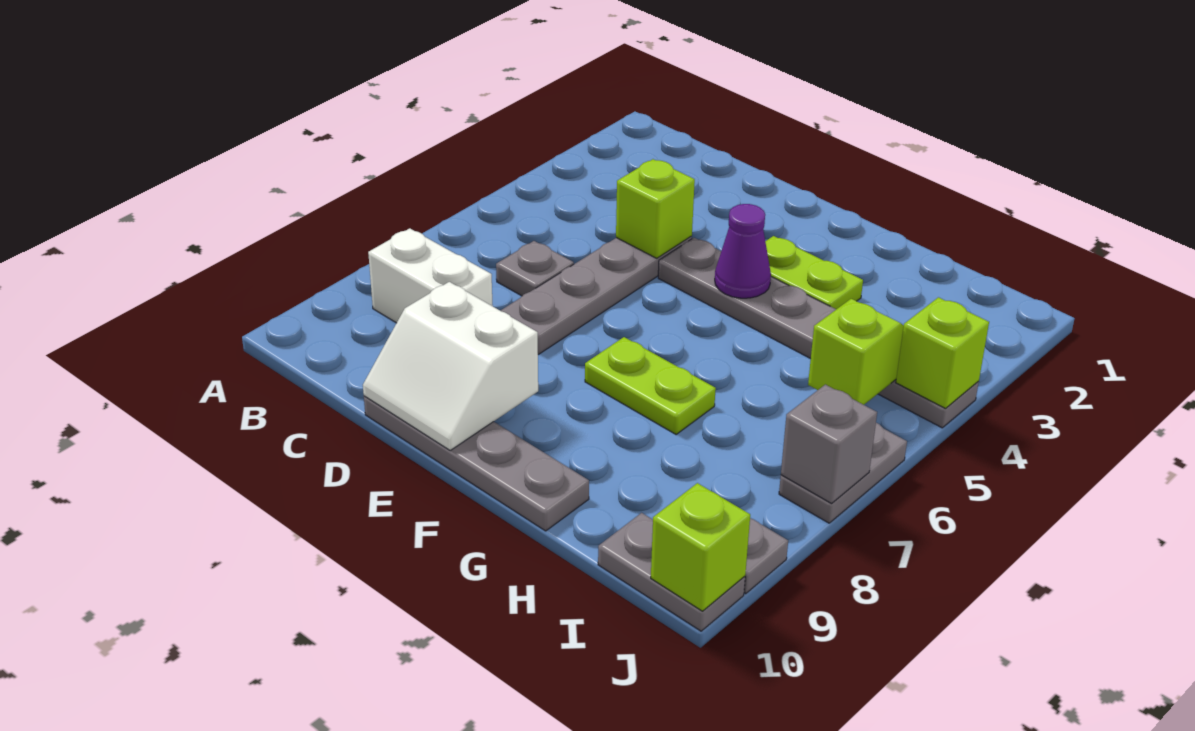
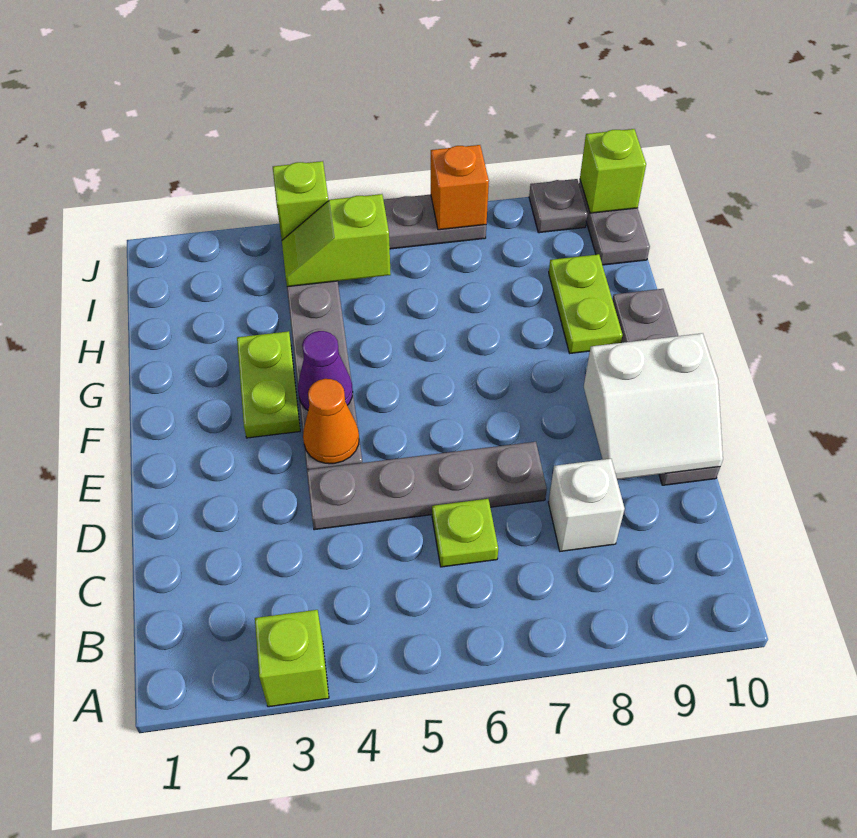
white 1x2 brick [368,228,493,323] -> white 1x1 brick [548,459,625,551]
grey 1x1 plate [496,241,574,296] -> lime 1x1 plate [432,499,498,567]
lime 1x1 brick [616,159,695,258] -> lime 1x1 brick moved to [255,610,329,707]
white 2x2 slope [363,282,538,450] -> white 2x2 slope turned to [584,333,723,479]
none -> orange 1x1 cone [303,379,359,464]
lime 1x2 plate [585,337,716,434] -> lime 1x2 plate moved to [549,254,622,353]
grey 1x1 brick [781,385,877,504] -> orange 1x1 brick [431,145,489,230]

